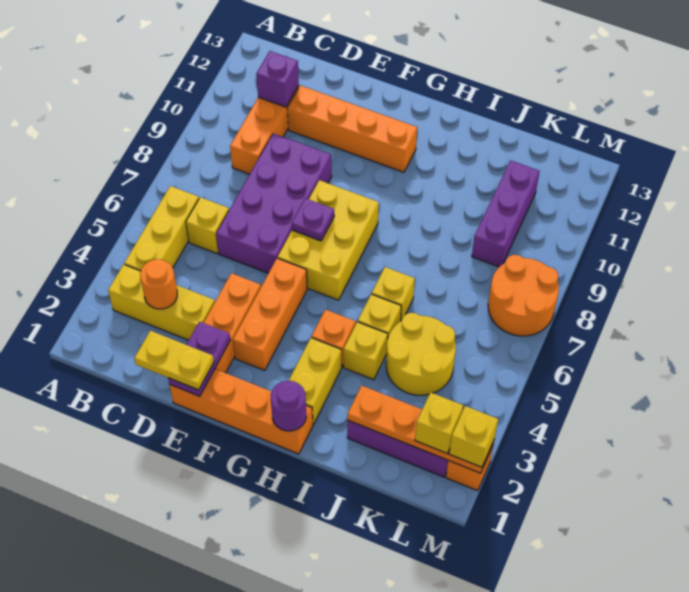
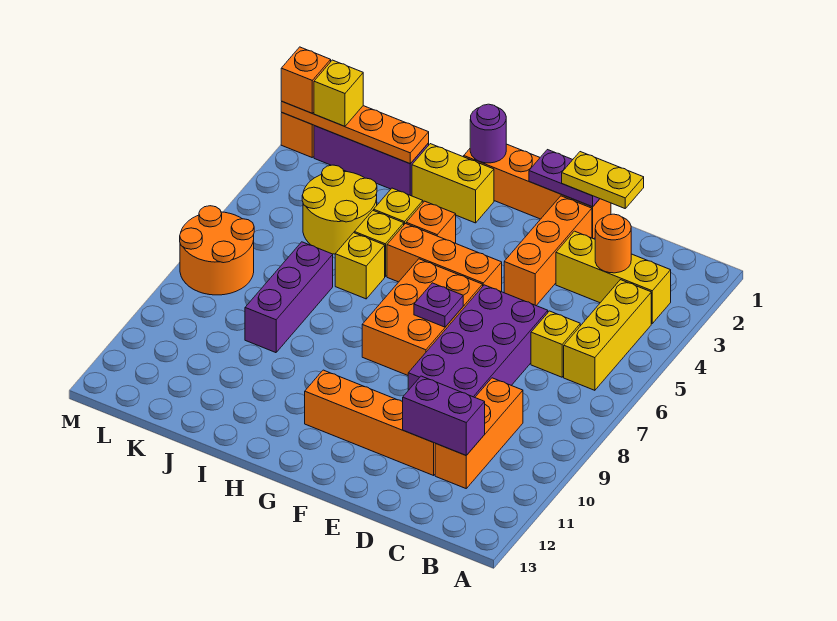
purple 1x1 brick [256,51,299,107] -> purple 1x2 brick [403,376,485,455]
purple 1x2 plate [168,322,230,396] -> purple 1x2 plate turned to [529,150,600,207]
orange 1x3 brick [233,258,307,370] -> orange 1x3 brick turned to [387,224,502,292]
yellow 2x3 brick [278,180,379,300] -> orange 2x3 brick [362,259,483,375]
yellow 1x2 brick [289,338,342,425] -> yellow 1x2 brick turned to [412,144,494,223]
purple 1x3 brick [472,160,540,267] -> purple 1x3 brick moved to [245,242,333,353]
yellow 1x1 brick [449,406,498,467] -> orange 1x1 brick [281,47,331,113]

